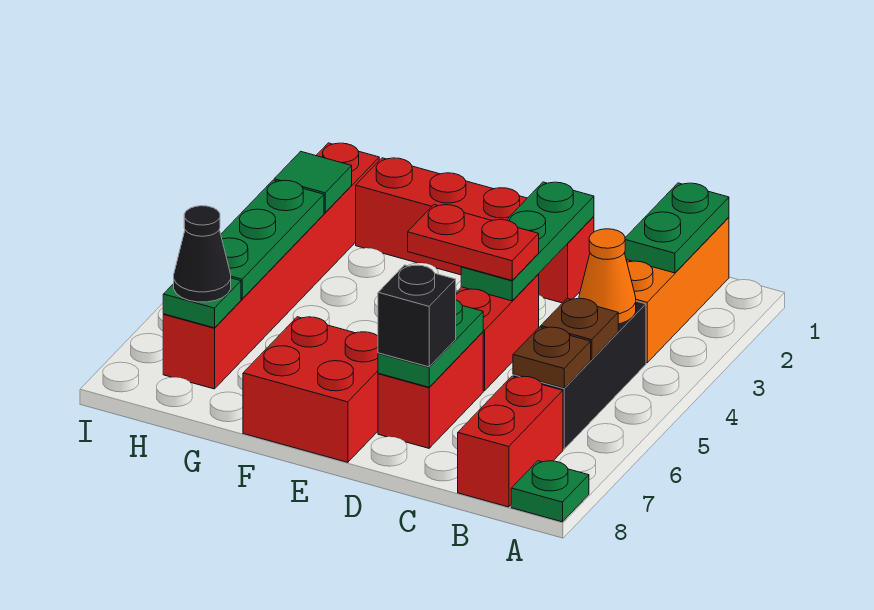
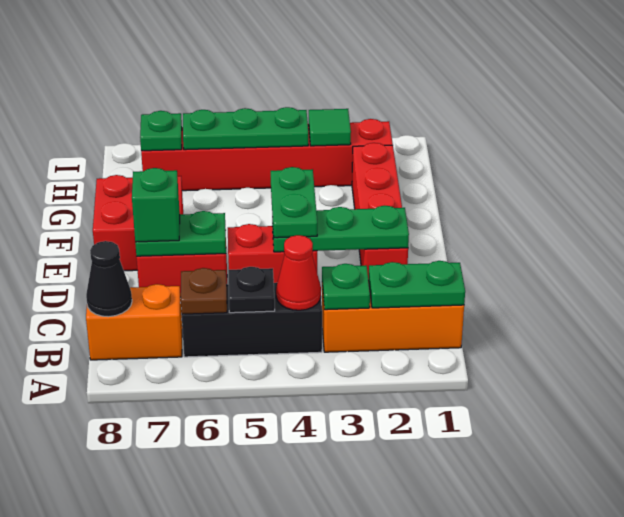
green 1x1 plate [511,461,589,522] -> green 1x1 plate moved to [322,264,370,310]
orange 1x1 cone [579,229,636,324] -> red 1x1 cone [276,235,321,310]
brown 1x1 plate [541,298,618,359] -> black 1x1 plate [228,267,275,313]
red 1x2 brick [458,376,563,507] -> orange 1x2 brick [86,284,182,360]
red 1x2 plate [408,205,539,280] -> green 1x2 plate [271,167,317,238]
black 1x1 brick [378,265,456,367] -> green 1x1 brick [132,168,180,242]
black 1x1 cone [174,206,231,302] -> black 1x1 cone moved to [86,241,132,317]

